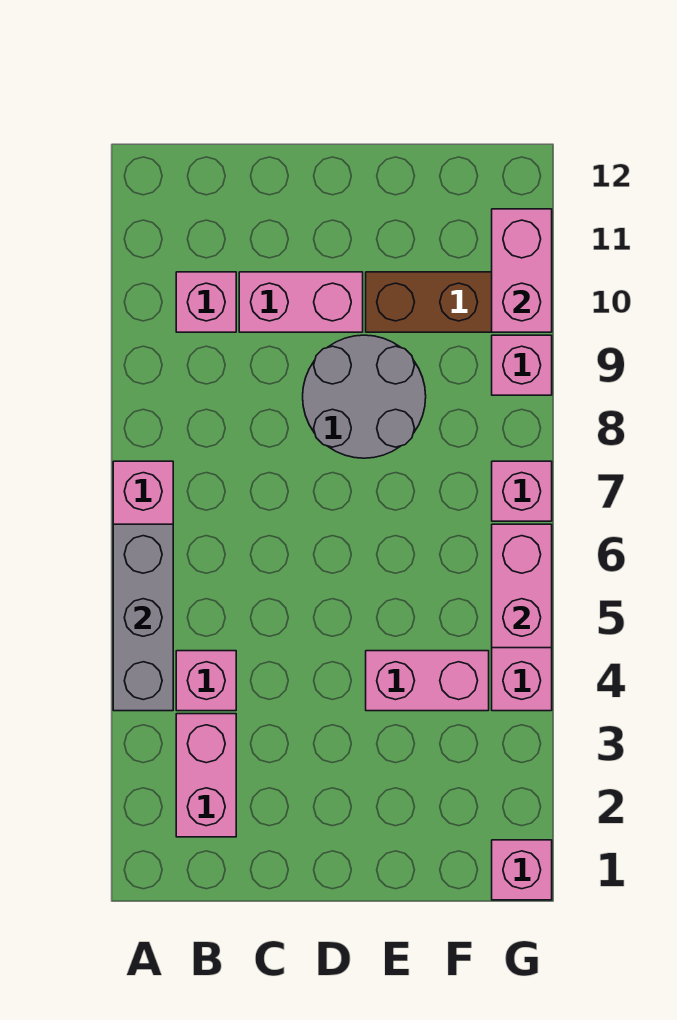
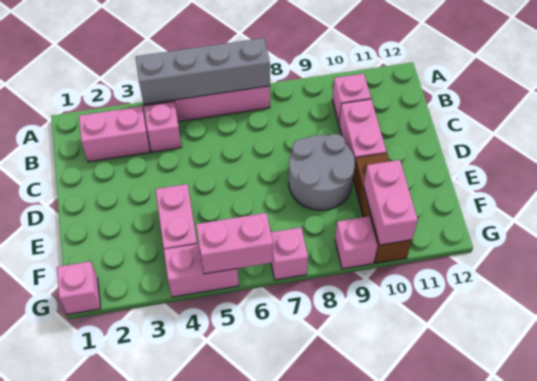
grey 1x3 brick [113,524,173,711] -> grey 1x4 brick [136,38,270,104]
pink 1x2 brick [492,209,552,332] -> pink 1x2 brick turned to [364,160,418,245]

